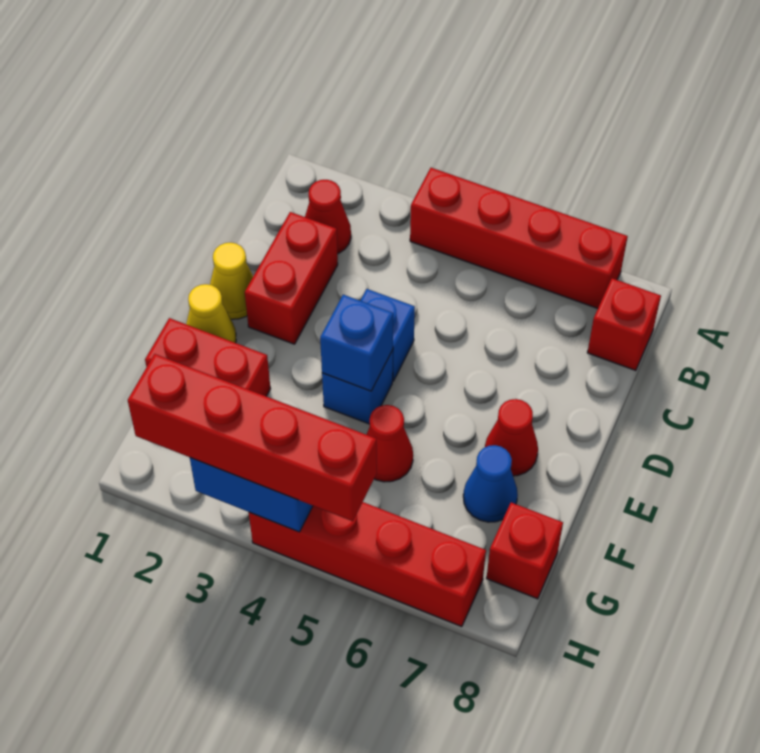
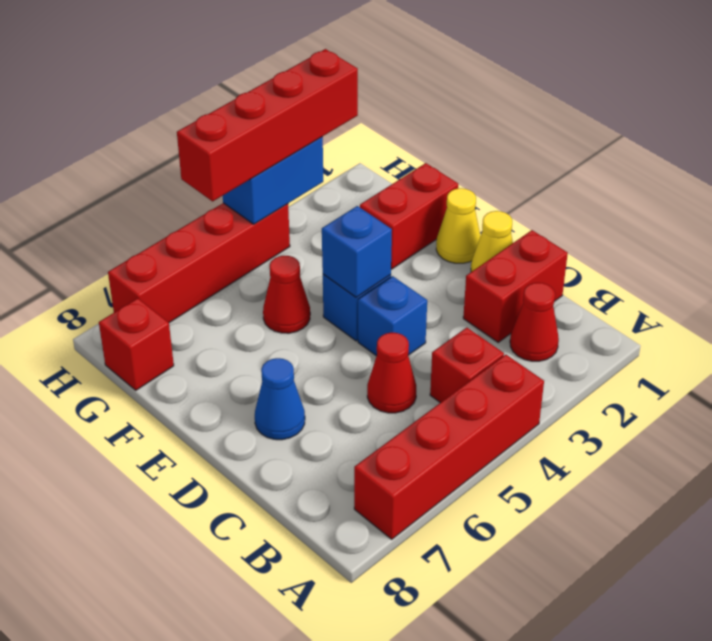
red 1x1 brick [587,278,661,371] -> red 1x1 brick moved to [430,328,504,403]
red 1x2 brick [245,212,338,344] -> red 1x2 brick turned to [463,230,568,342]
red 1x1 cone [485,399,538,476] -> red 1x1 cone moved to [367,333,416,413]
blue 1x1 cone [463,445,518,522] -> blue 1x1 cone moved to [255,358,305,440]

